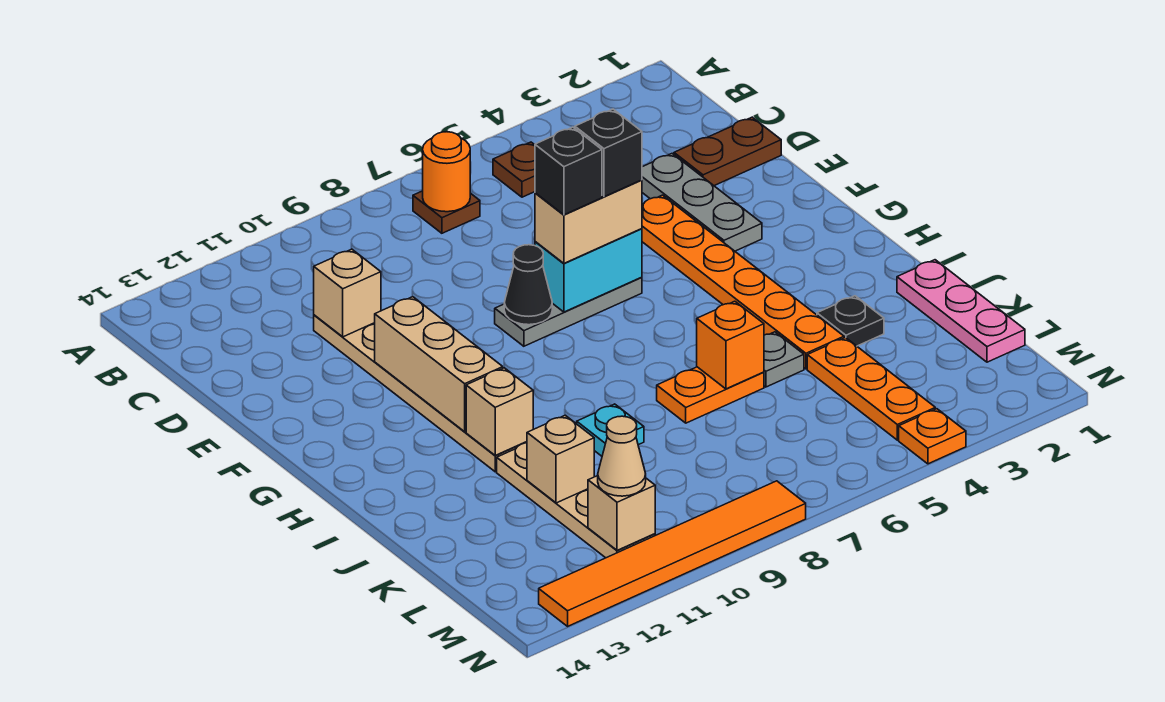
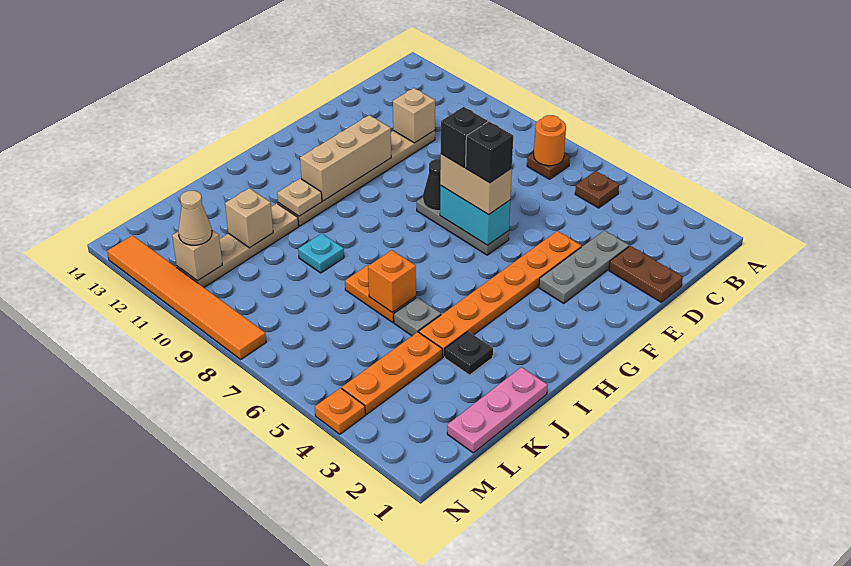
tan 1x1 brick [466,368,533,455] -> tan 1x1 plate [277,178,322,216]

